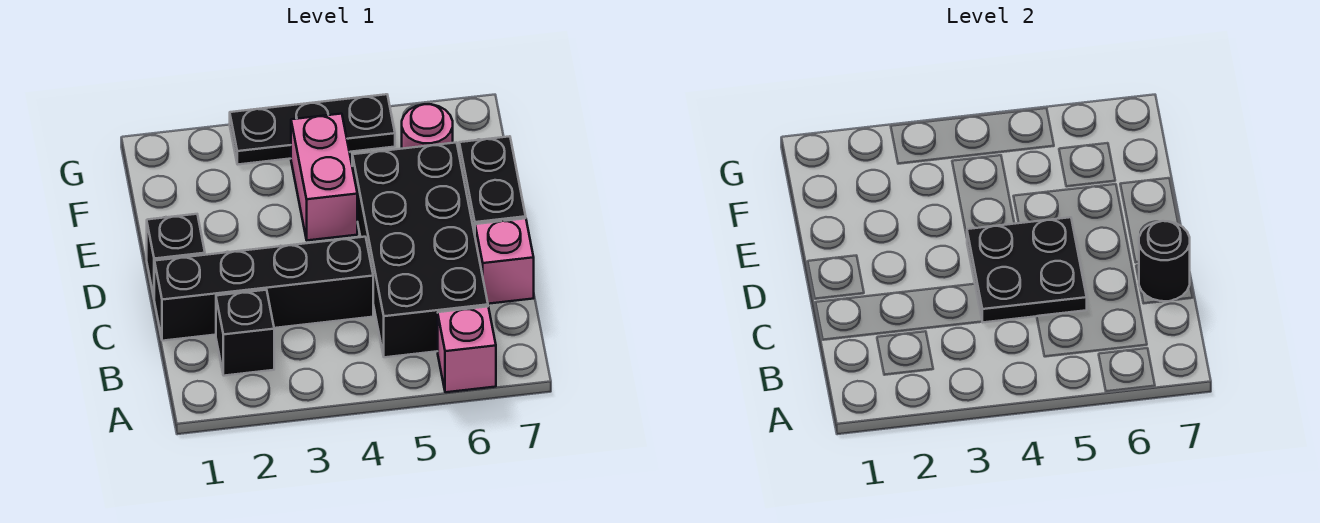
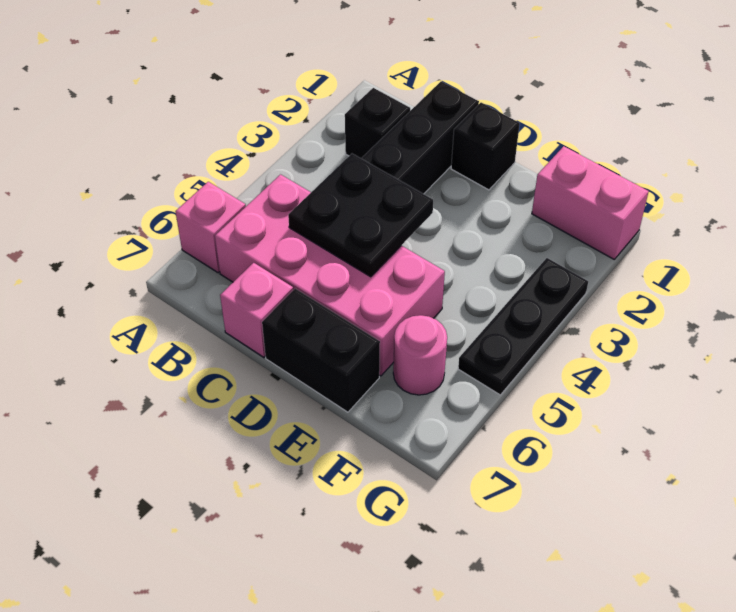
black 2x4 brick [352,142,488,357] -> pink 2x4 brick [215,175,445,376]
black 1x1 round brick [1139,221,1190,301] -> none
pink 1x2 brick [291,114,357,240] -> pink 1x2 brick moved to [532,146,649,259]

